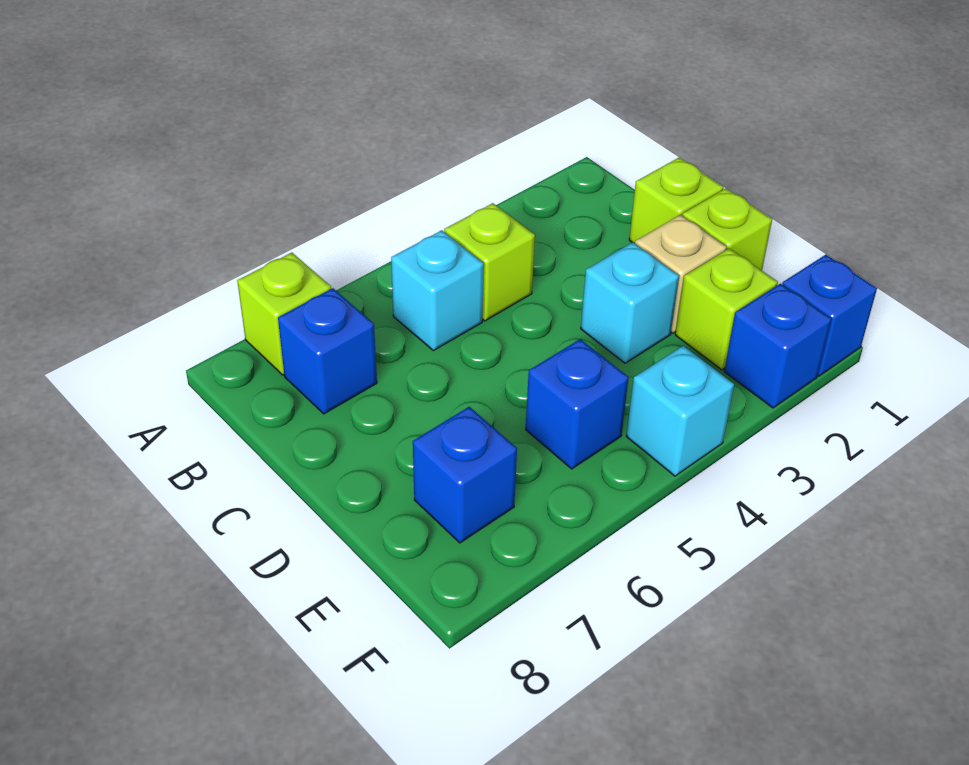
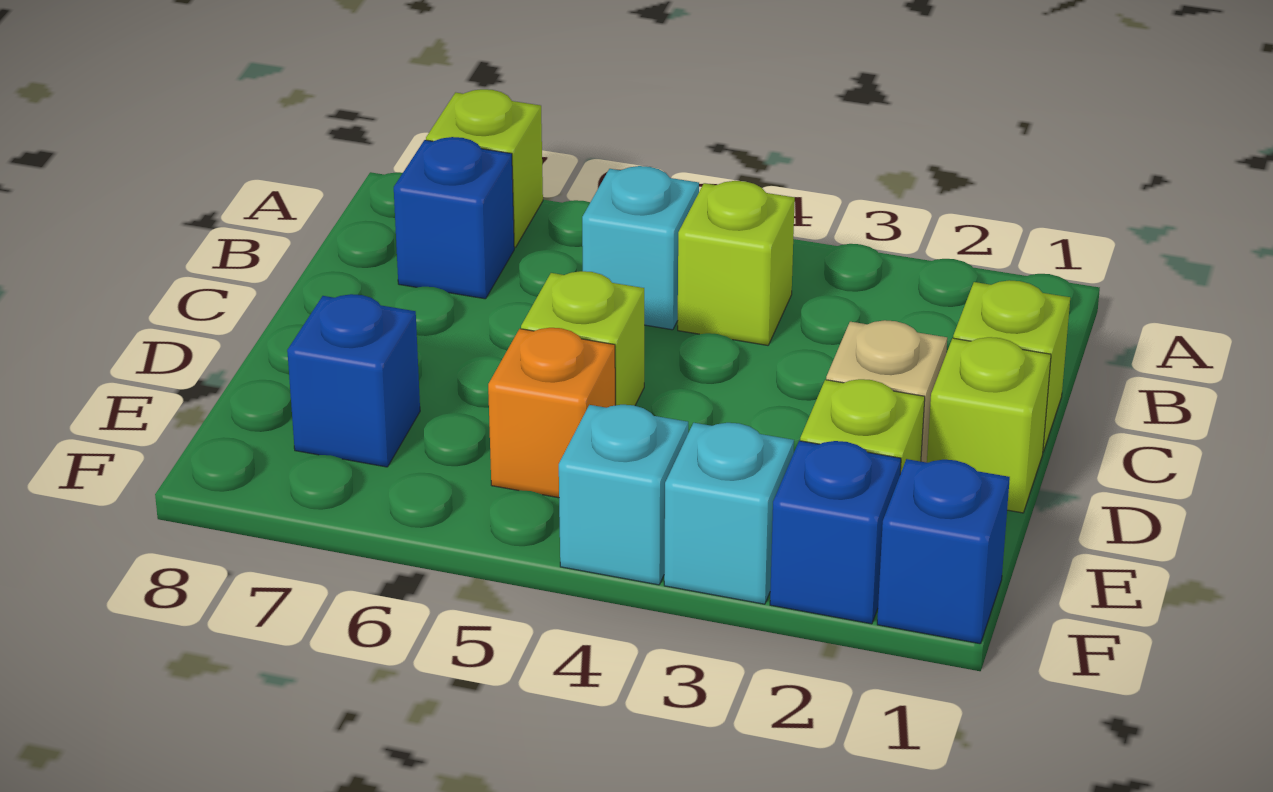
cyan 1x1 brick [581,242,679,363] -> cyan 1x1 brick moved to [664,423,794,604]
none -> lime 1x1 brick [521,271,644,406]
blue 1x1 brick [526,339,629,469] -> orange 1x1 brick [488,328,615,498]

